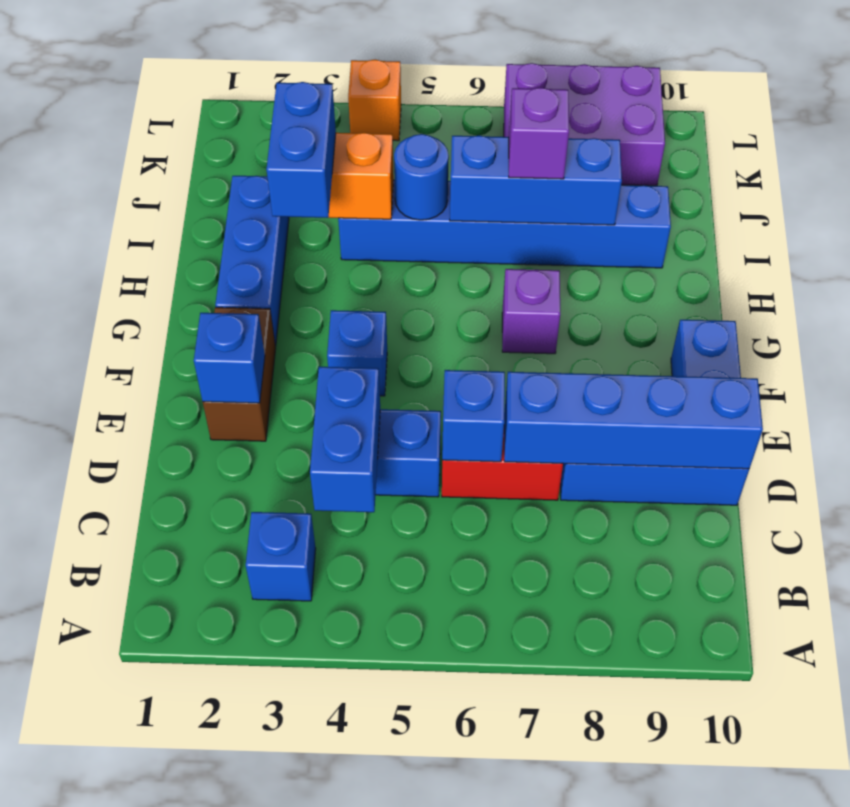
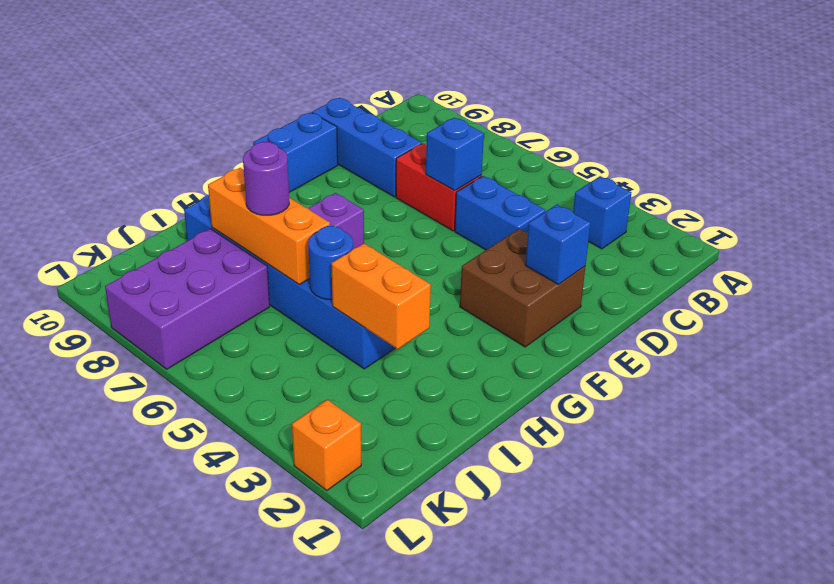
blue 1x2 brick [310,367,380,512] -> none
blue 1x4 brick [504,372,763,469] -> none
brown 1x2 brick [203,307,276,441] -> brown 2x2 brick [460,229,586,347]
blue 1x1 brick [327,310,387,396] -> none
blue 1x3 brick [215,176,289,346] -> none
blue 1x2 brick [266,82,336,218] -> none
blue 1x3 brick [450,135,622,225] -> orange 1x3 brick [208,168,330,284]
purple 1x1 brick [509,88,569,179] -> purple 1x1 round brick [243,142,289,215]
purple 2x3 brick [504,63,665,186] -> purple 2x3 brick turned to [105,229,270,369]
orange 1x1 brick [348,60,401,141] -> orange 1x1 brick moved to [292,400,361,490]

